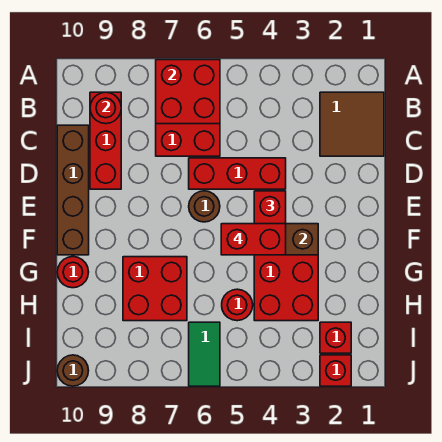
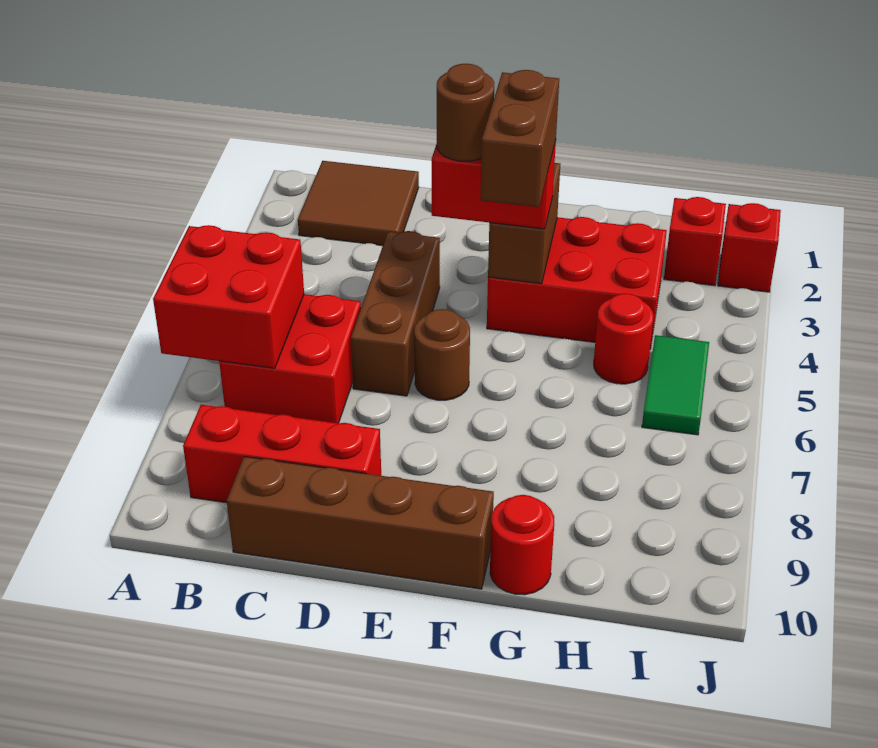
red 1x1 round brick [90,92,121,124] -> none
red 1x3 brick [189,158,286,189] -> brown 1x3 brick [351,231,440,396]
red 1x2 brick [221,224,286,255] -> brown 1x2 brick [481,70,559,207]
red 2x2 brick [123,257,187,321] -> none
green 1x2 tile [189,322,220,386] -> green 1x2 tile turned to [642,335,709,435]
brown 1x1 round brick [57,355,89,386] -> brown 1x1 round brick moved to [437,64,494,161]

